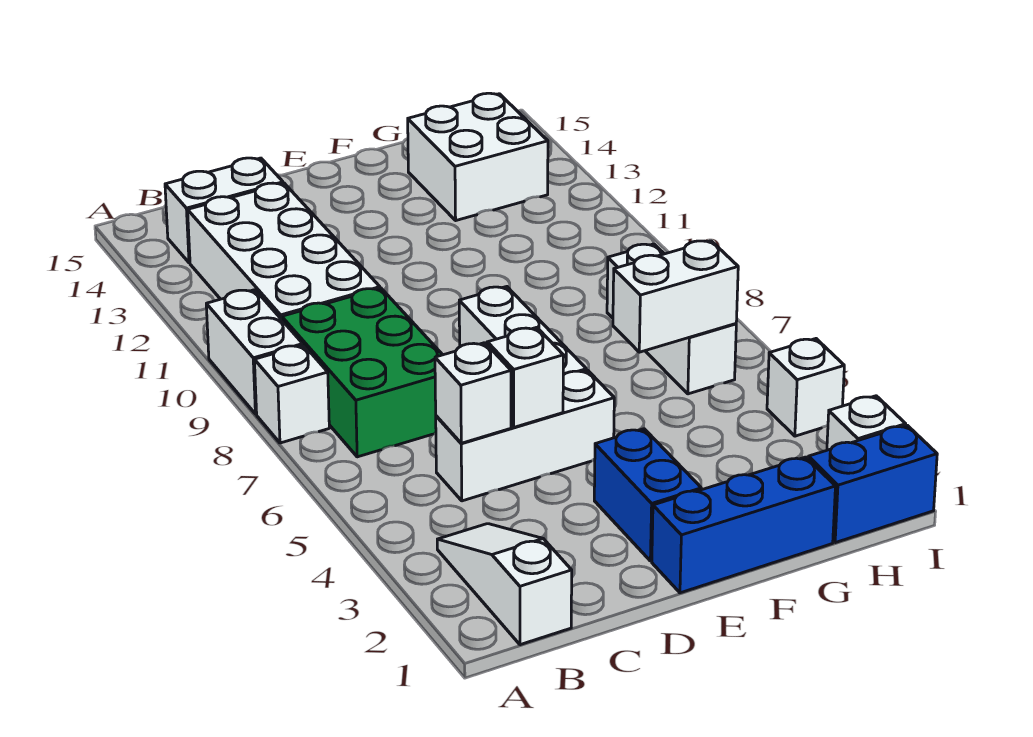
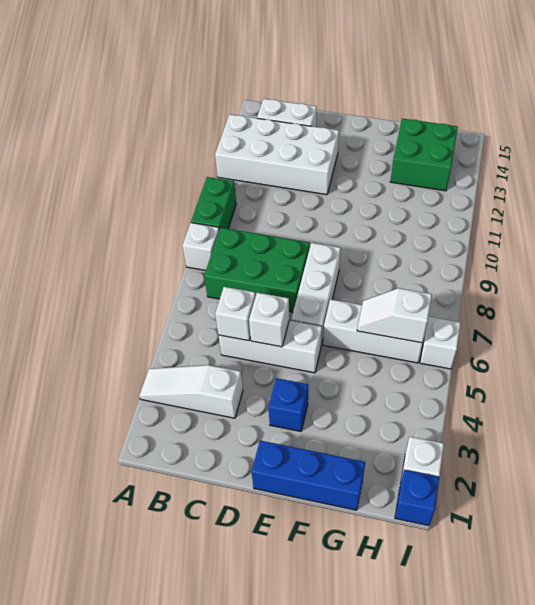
white 1x2 brick [206,290,303,414] -> green 1x2 brick [191,177,236,230]
white 1x3 slope [437,524,572,645] -> white 1x3 slope turned to [139,365,243,418]
green 2x3 brick [282,288,442,457] -> green 2x3 brick turned to [204,228,310,312]
white 2x4 brick [188,183,380,320] -> white 2x4 brick turned to [215,114,339,195]
blue 1x2 brick [594,429,701,561] -> blue 1x1 brick [268,378,308,432]
white 1x2 brick [613,241,738,352] -> white 1x2 slope [357,288,432,343]
white 2x2 brick [408,93,548,220] -> green 2x2 brick [390,119,458,191]
blue 1x2 brick [808,425,937,543] -> blue 1x1 brick [395,470,439,526]
white 1x3 brick [607,244,736,394] -> white 1x3 brick turned to [323,299,423,363]
white 1x1 brick [767,339,844,436] -> white 1x1 brick moved to [420,317,460,369]

